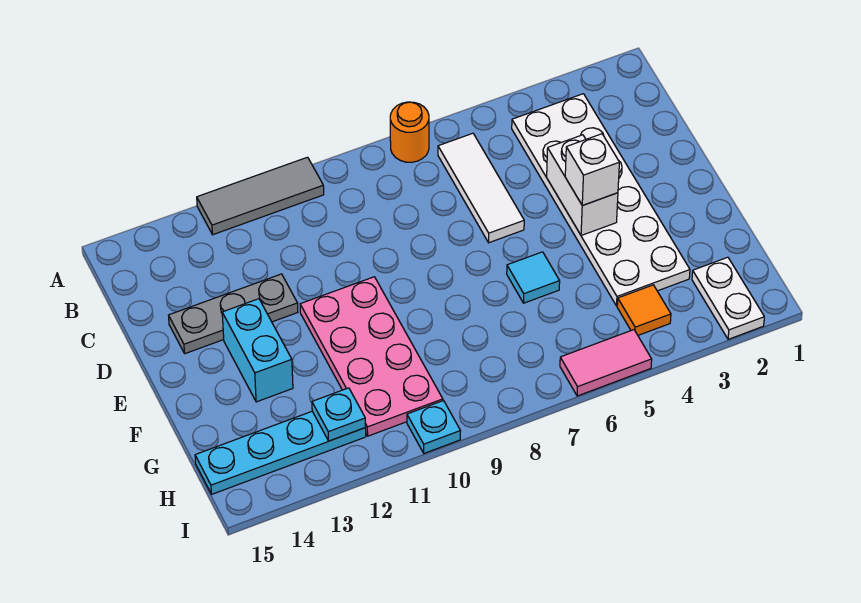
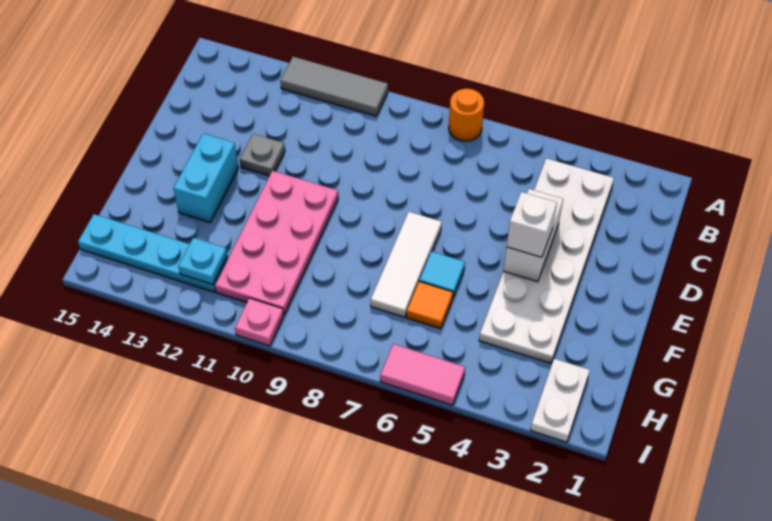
white 1x3 tile [438,133,524,243] -> white 1x3 tile moved to [371,212,442,317]
grey 1x3 plate [169,274,298,354] -> grey 1x1 plate [240,134,285,176]
orange 1x1 tile [617,285,671,335] -> orange 1x1 tile moved to [407,282,453,329]
cyan 1x1 plate [407,401,460,453] -> pink 1x1 plate [235,298,284,346]

